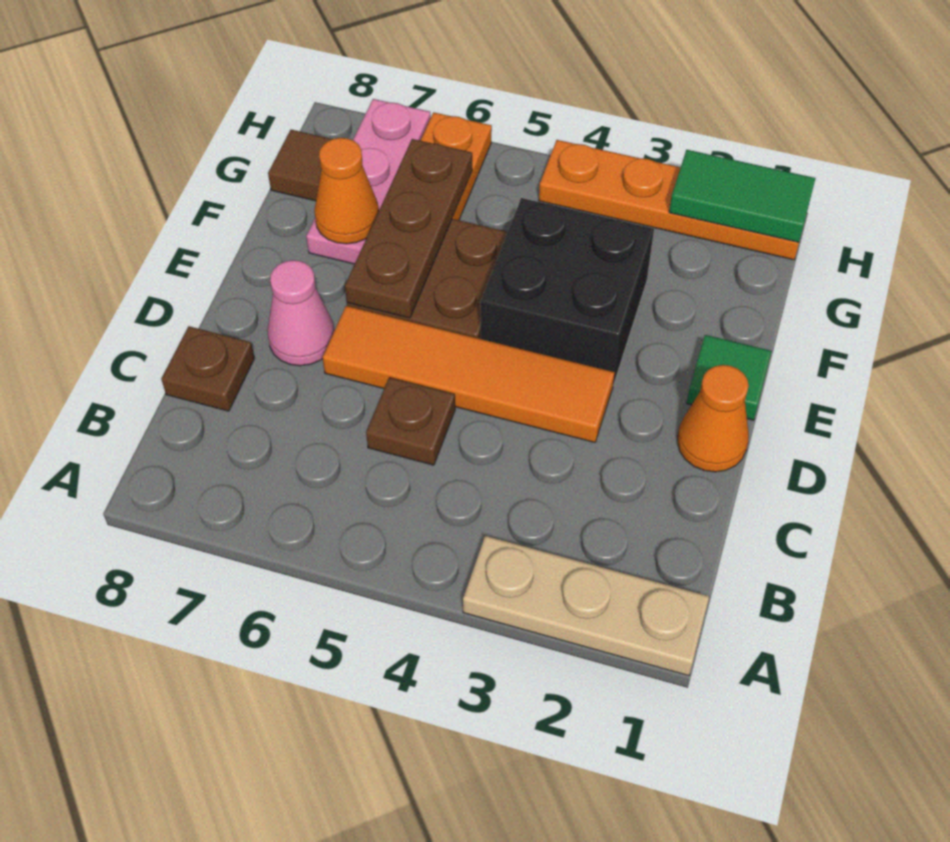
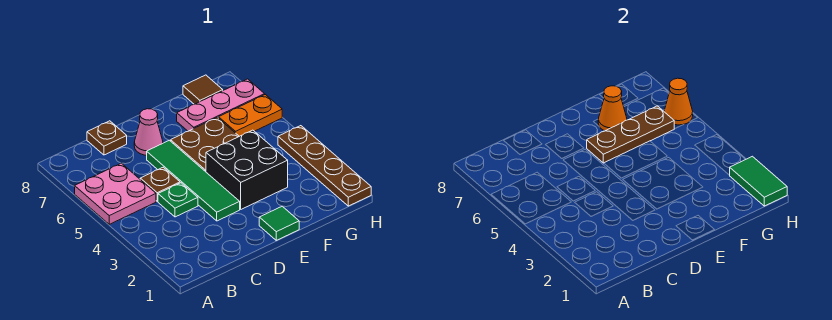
tan 1x3 plate [463,536,709,676] -> none
none -> pink 2x2 plate [75,163,156,224]
none -> green 1x1 plate [158,183,198,217]
orange 1x1 cone [677,365,749,472] -> orange 1x1 cone moved to [664,78,693,125]
orange 1x4 tile [323,306,615,442] -> green 1x4 tile [147,140,240,221]
orange 1x4 plate [539,140,799,260] -> brown 1x4 plate [278,126,371,206]

